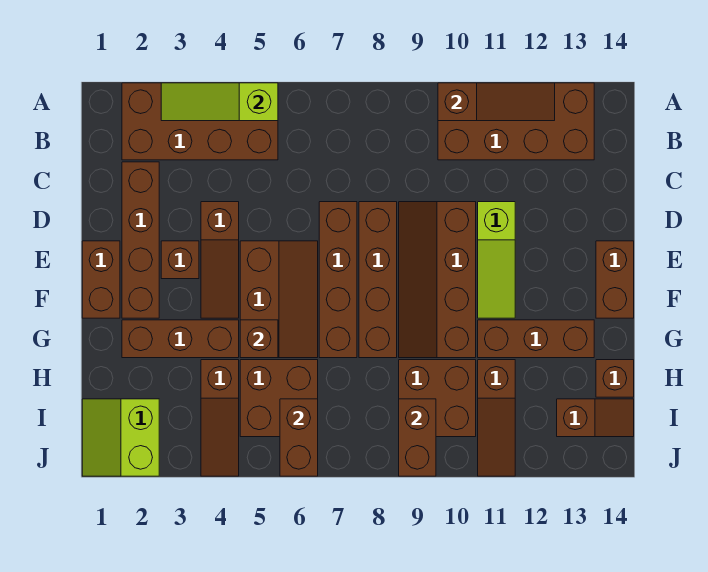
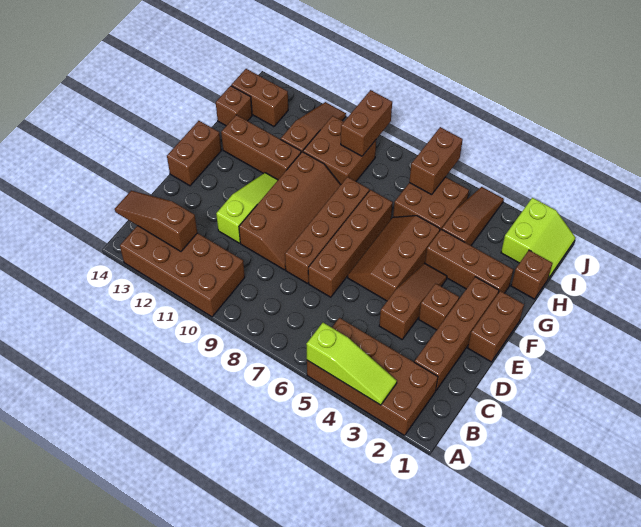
brown 1x3 slope [438,83,555,121] -> brown 1x3 slope moved to [115,191,197,251]
brown 1x1 brick [240,320,278,358] -> brown 1x1 brick moved to [511,250,552,299]
brown 1x2 slope [557,399,634,437] -> brown 1x2 brick [231,69,288,126]

